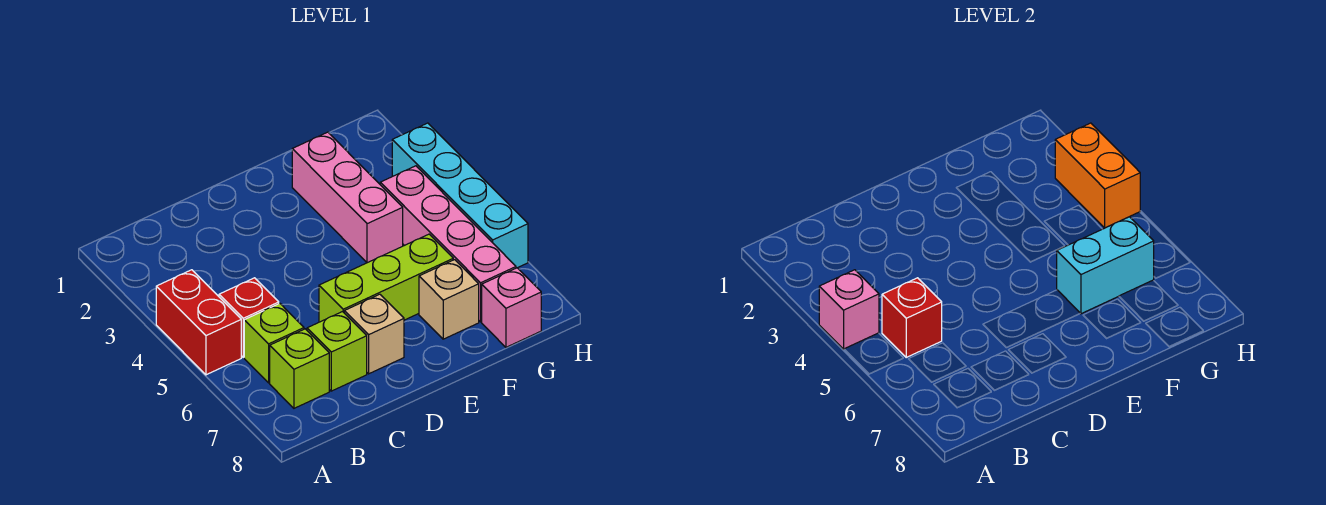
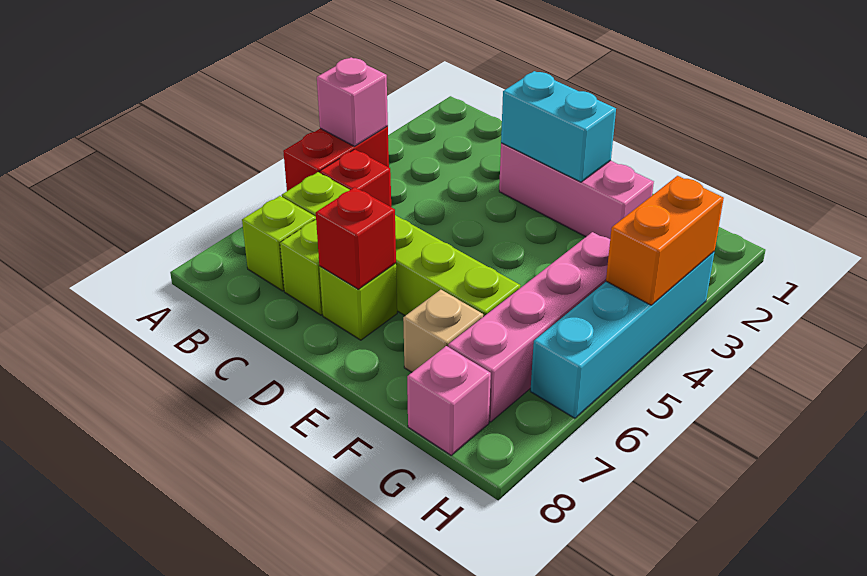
red 1x1 brick [882,278,942,357] -> red 1x1 brick moved to [316,187,396,289]
tan 1x1 brick [344,294,404,374] -> lime 1x1 brick [319,263,397,340]
pink 1x3 brick [292,132,403,263] -> pink 1x3 brick turned to [499,143,654,239]
cyan 1x2 brick [1057,217,1154,314] -> cyan 1x2 brick moved to [501,71,616,182]

